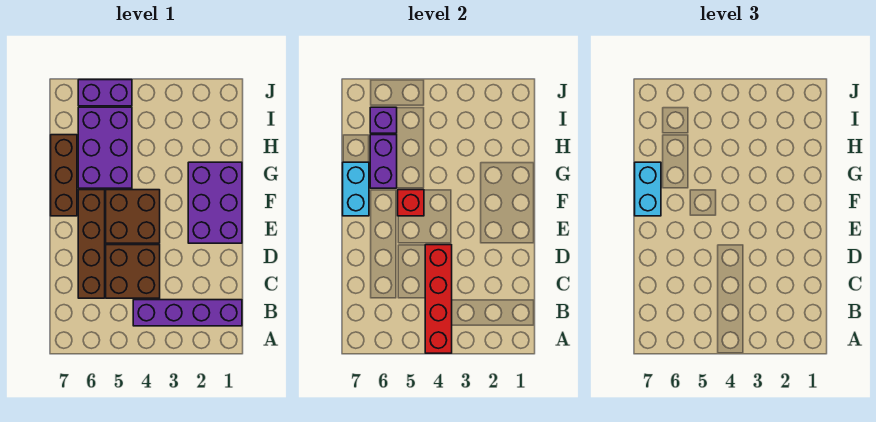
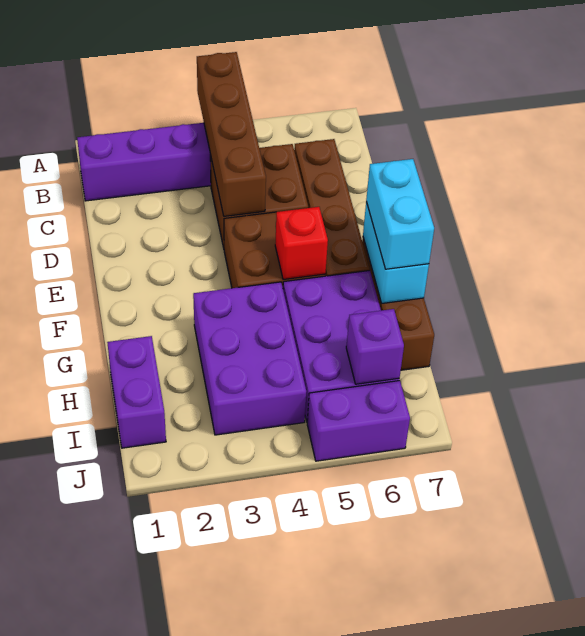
red 1x4 brick [425,245,452,353] -> brown 1x4 brick [197,52,266,216]
purple 2x3 brick [188,162,242,243] -> purple 2x3 brick moved to [193,282,306,435]
purple 1x2 brick [370,135,397,188] -> purple 1x2 brick moved to [107,336,166,448]

